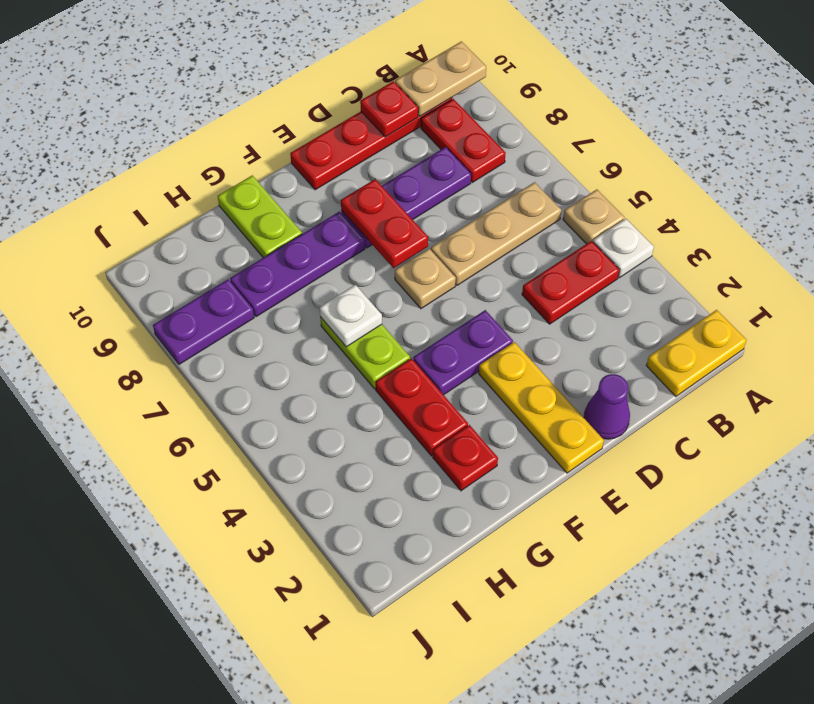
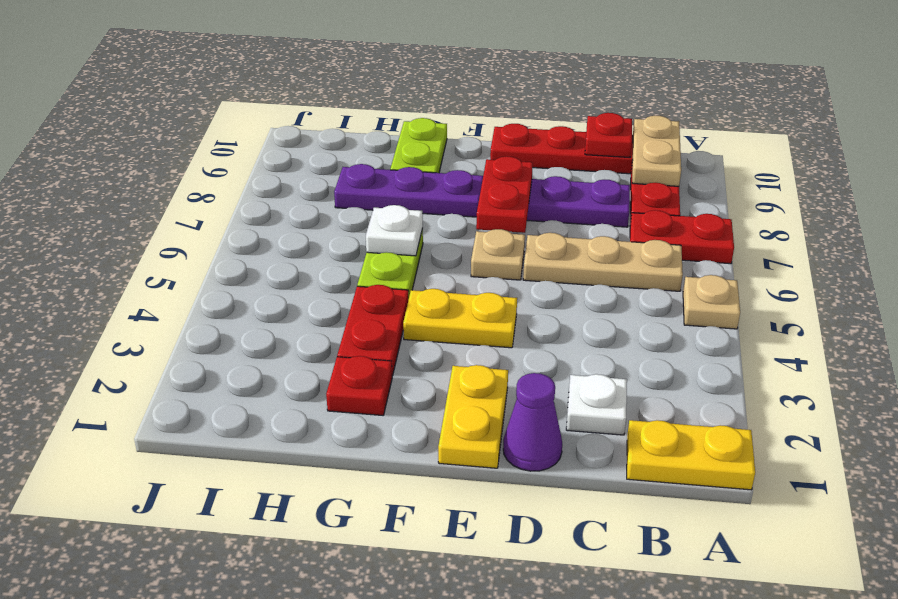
white 1x1 plate [593,219,654,278] -> white 1x1 plate moved to [566,374,627,435]
tan 1x2 plate [395,41,486,116] -> tan 1x2 plate turned to [632,116,681,186]
red 1x2 plate [522,241,619,324] -> red 1x2 plate moved to [630,210,734,264]
yellow 1x3 plate [479,342,604,473] -> yellow 1x2 plate [438,365,508,468]
purple 1x2 plate [413,310,513,395] -> yellow 1x2 plate [403,289,517,348]
purple 1x2 plate [153,279,254,364] -> none

